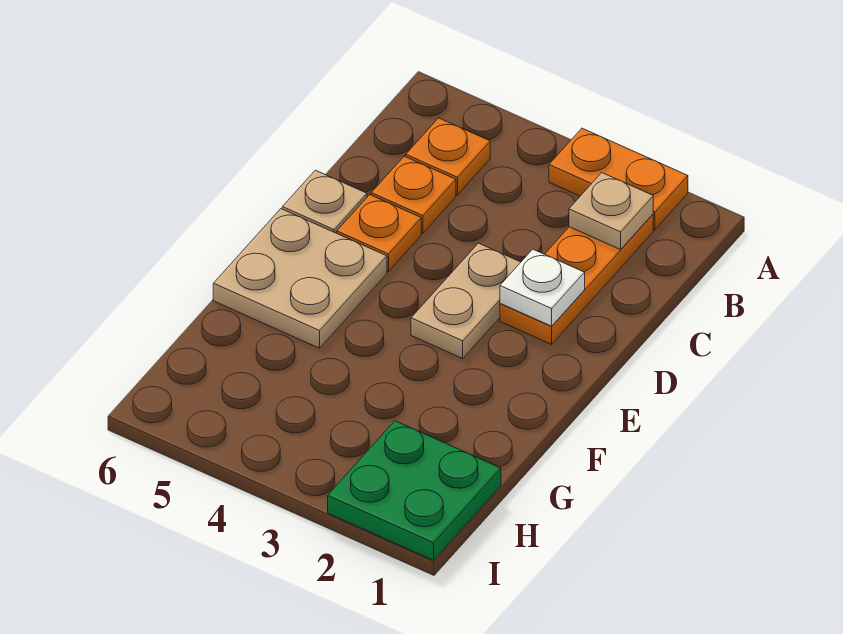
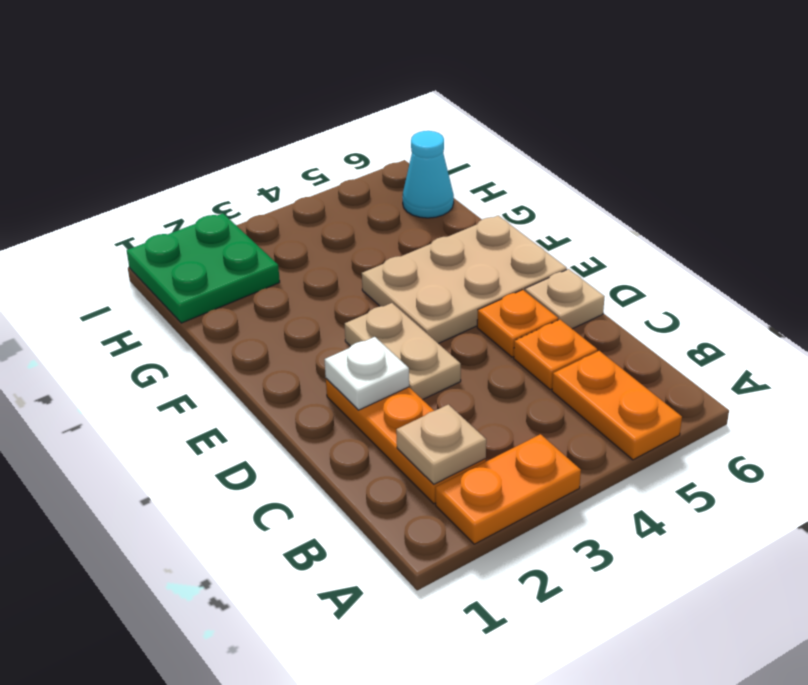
orange 1x1 plate [406,118,490,195] -> orange 1x2 plate [552,351,682,460]
tan 2x2 plate [213,209,387,348] -> tan 2x3 plate [362,216,567,344]
none -> cyan 1x1 cone [403,131,454,218]

